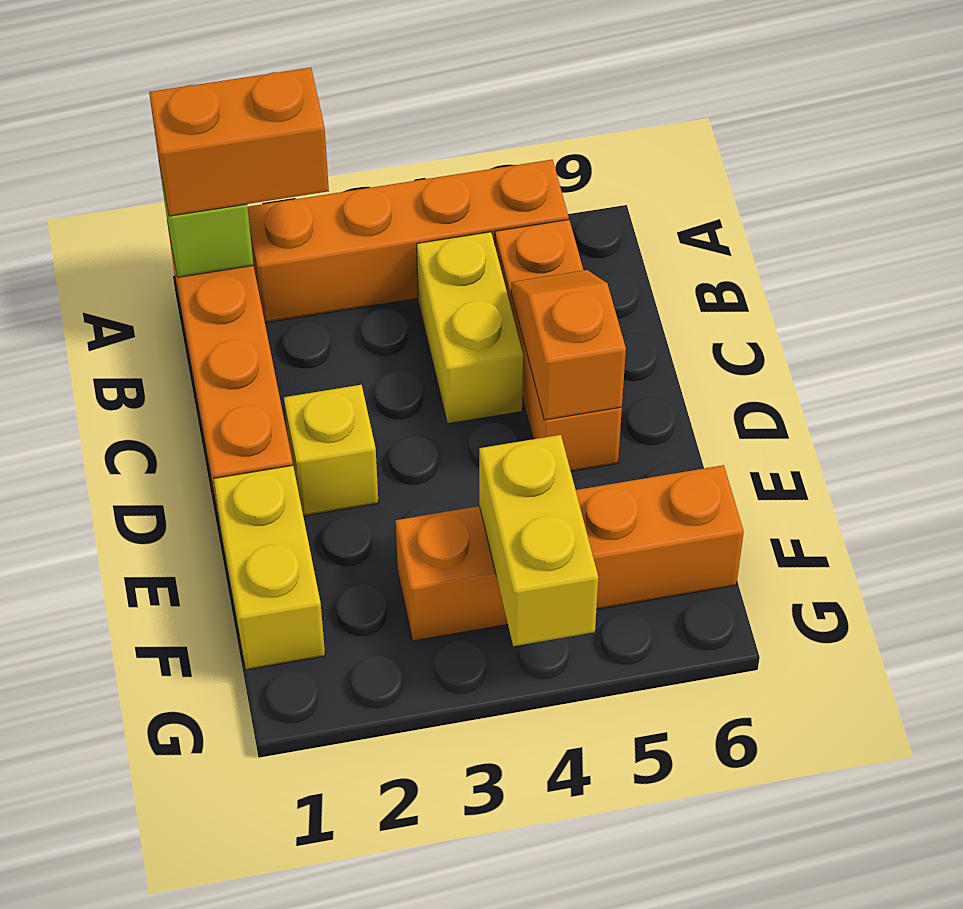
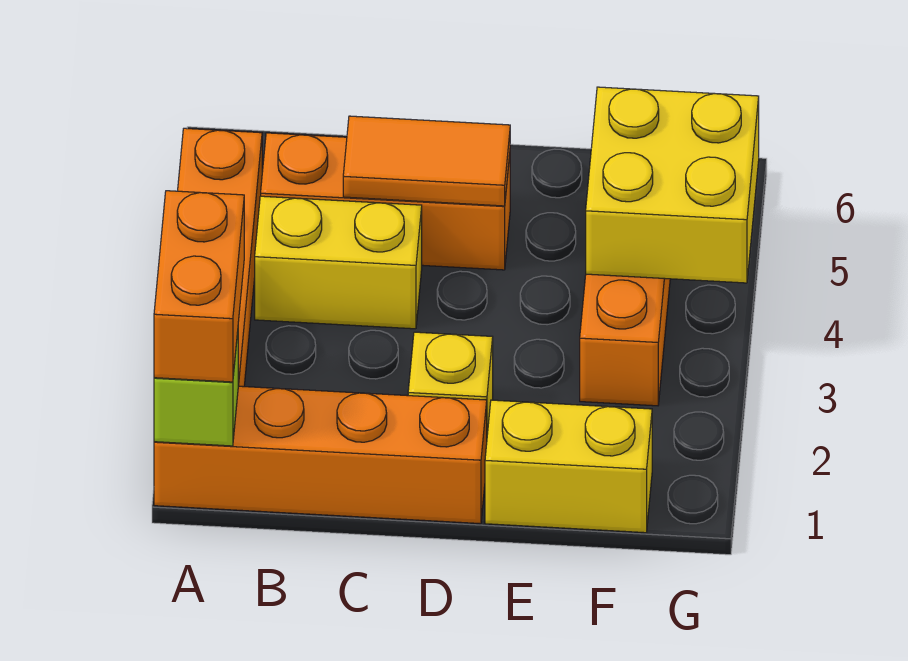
orange 1x2 slope [511,270,626,420] -> orange 1x2 tile [343,116,510,206]
yellow 1x2 brick [479,435,598,646] -> yellow 2x2 brick [586,87,759,283]

